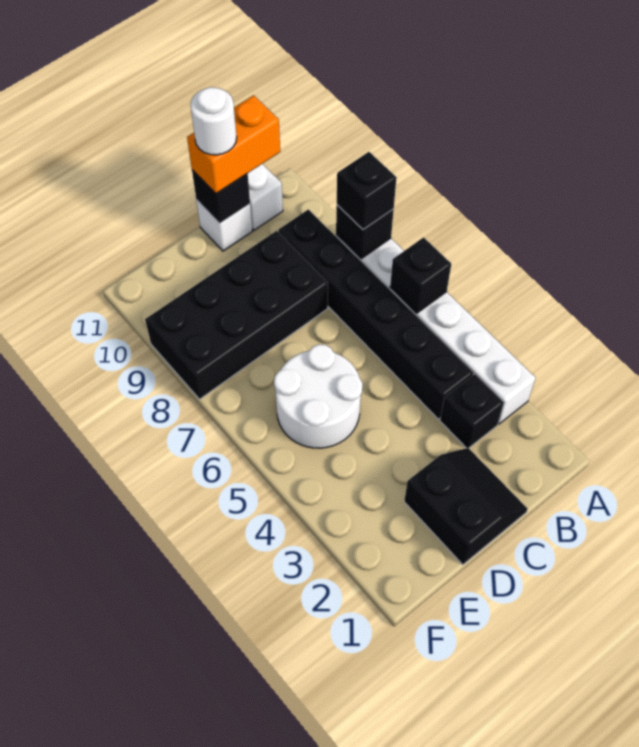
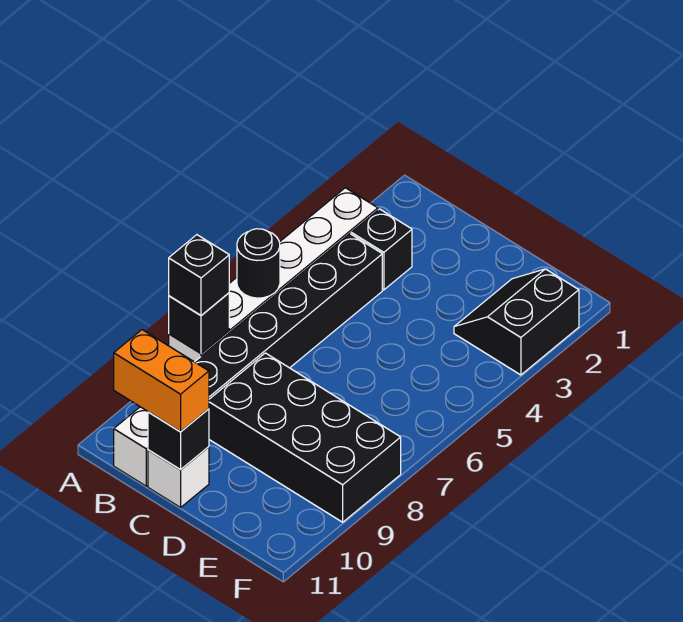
black 1x1 brick [390,237,451,313] -> black 1x1 round brick [237,229,280,298]
black 2x2 slope [404,448,528,565] -> black 2x2 slope moved to [454,269,579,375]
white 1x1 round brick [190,87,237,155] -> none
white 2x2 round brick [274,344,363,448] -> none

